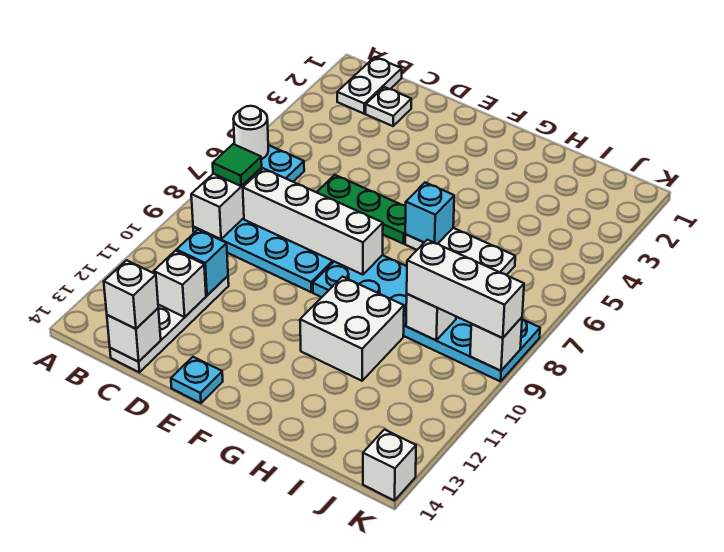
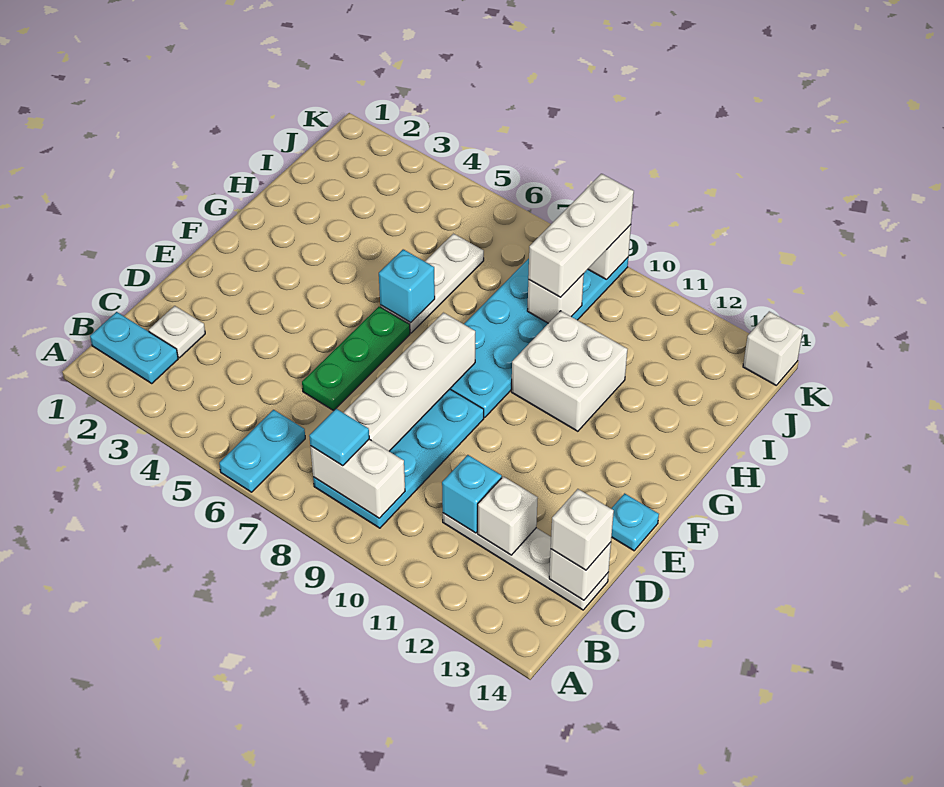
white 1x1 round brick [234,106,268,159] -> none
white 1x2 plate [337,57,402,114] -> cyan 1x2 plate [90,312,178,383]
green 1x1 tile [213,144,262,186] -> cyan 1x1 tile [309,409,369,466]

